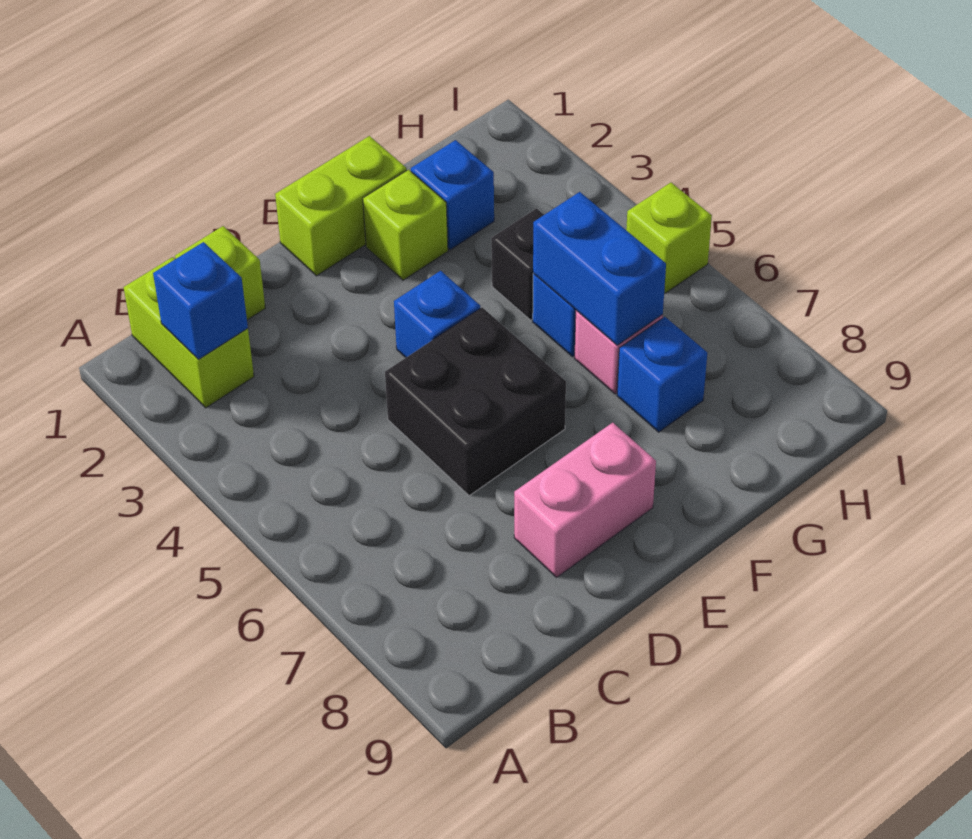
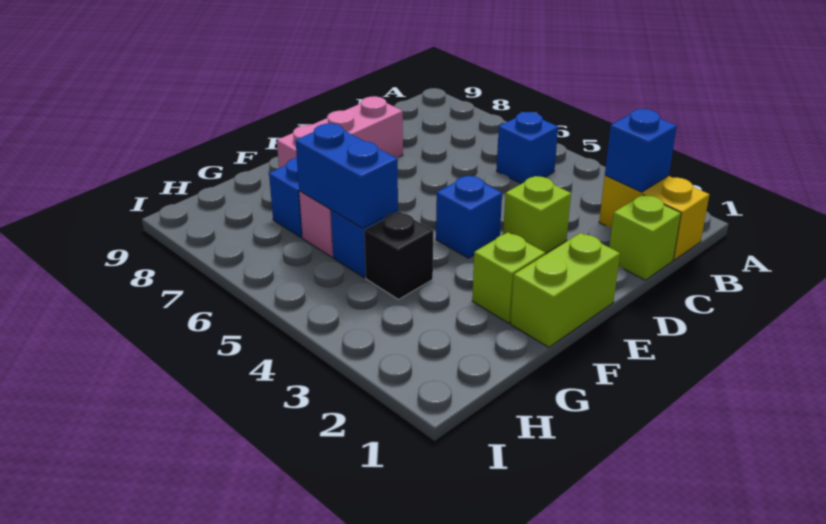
lime 1x2 brick [124,257,254,408] -> yellow 1x2 brick [599,175,709,260]
black 2x2 brick [385,307,566,496] -> none
pink 1x2 brick [514,423,656,577] -> pink 1x3 brick [277,96,403,168]
blue 1x1 brick [411,140,494,250] -> blue 1x1 brick moved to [496,112,558,184]
lime 1x1 brick [626,182,712,293] -> lime 1x1 brick moved to [503,176,571,254]

